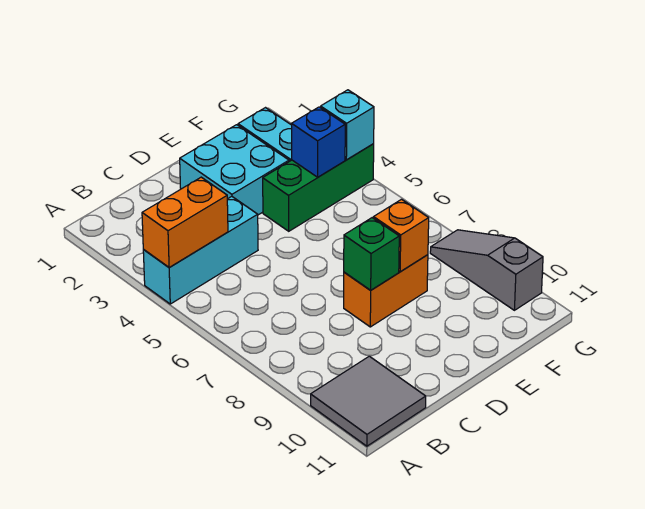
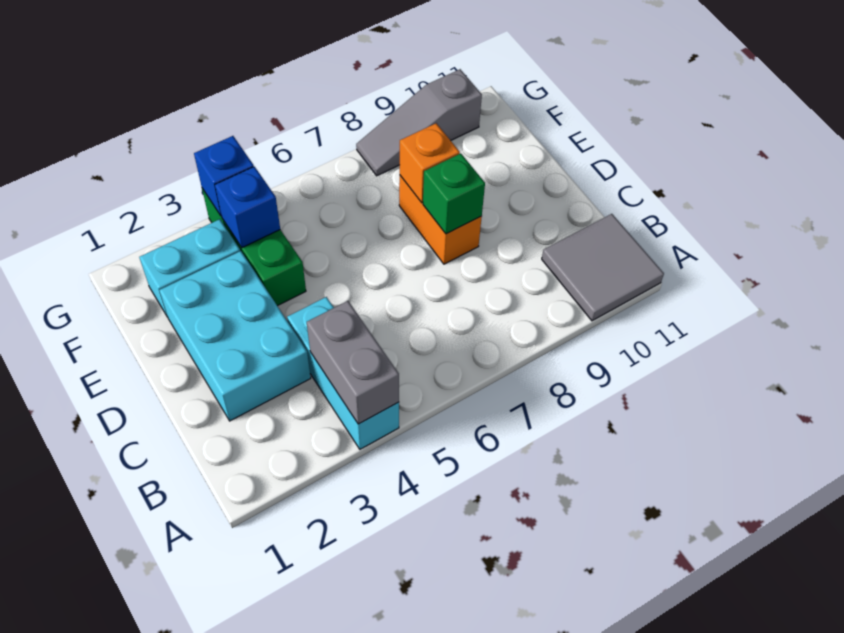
orange 1x2 brick [142,177,228,267] -> grey 1x2 brick [307,301,399,424]
cyan 2x2 brick [180,125,289,215] -> cyan 2x3 brick [159,251,311,421]
cyan 1x1 brick [321,90,374,160] -> blue 1x1 brick [194,136,254,216]

